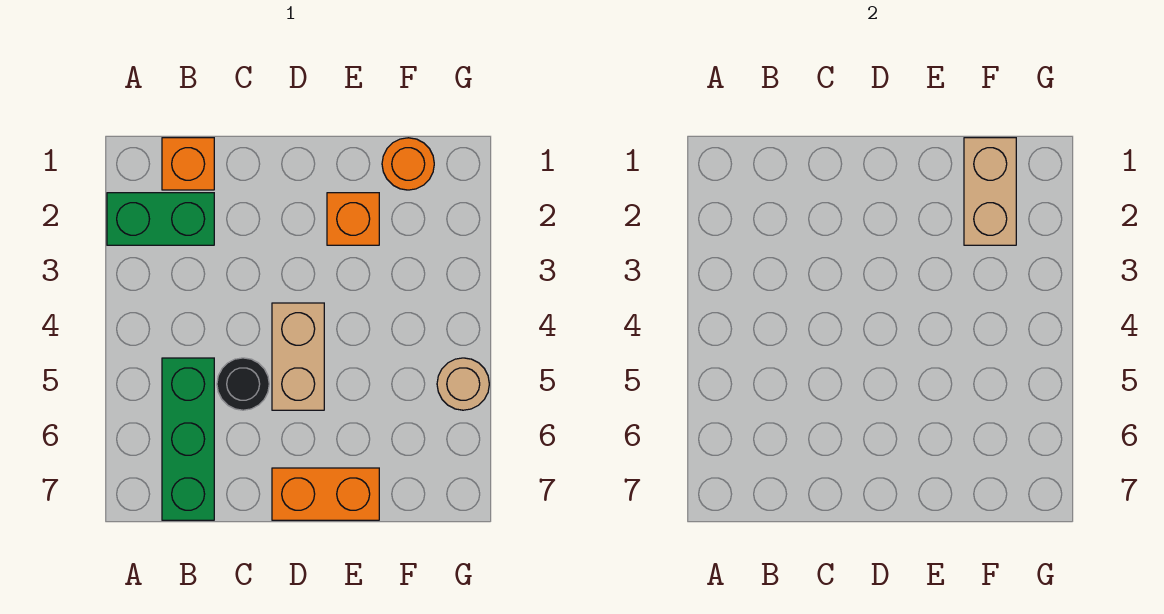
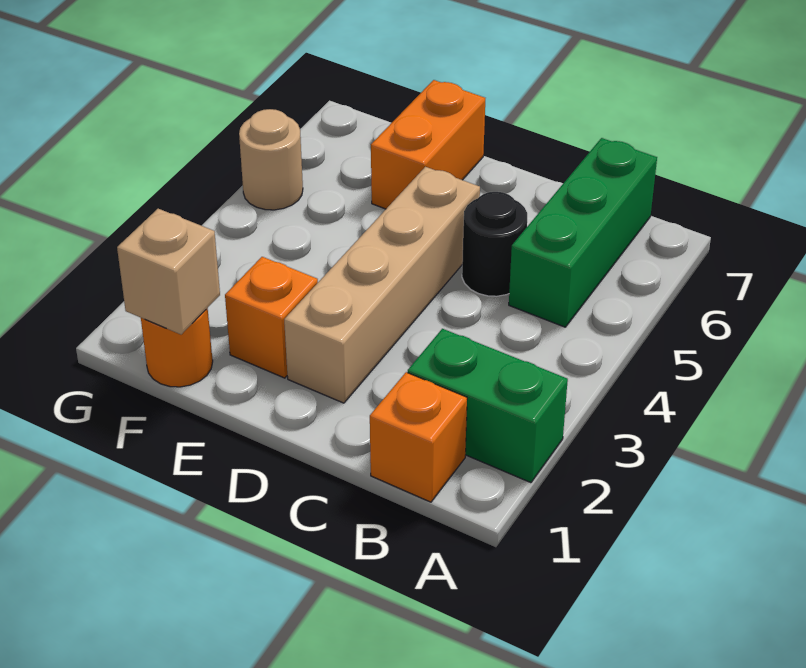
tan 1x2 brick [272,303,324,410] -> tan 1x4 brick [284,167,480,403]
orange 1x2 brick [272,468,379,520] -> orange 1x2 brick turned to [371,80,485,209]
tan 1x2 brick [964,138,1016,245] -> tan 1x1 brick [117,209,220,334]

